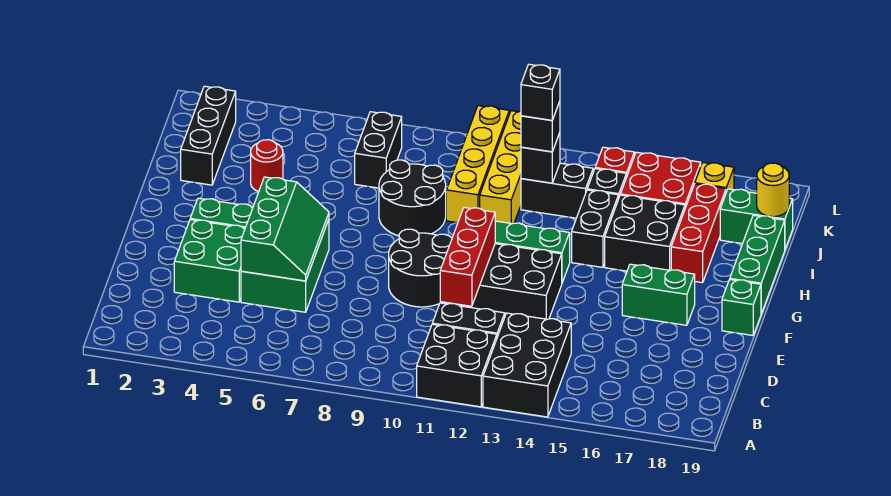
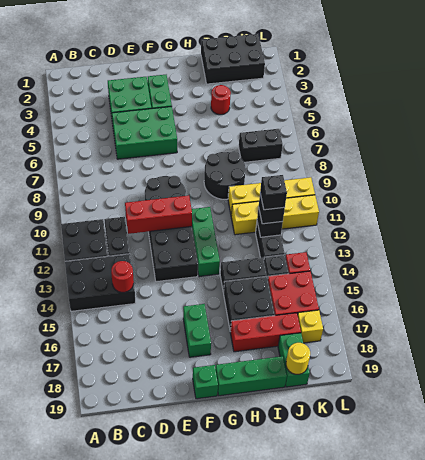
none -> red 1x1 round brick [111,261,134,292]
green 2x3 slope [241,177,329,281] -> none
black 1x3 brick [181,86,236,185] -> black 2x3 brick [201,34,265,84]

